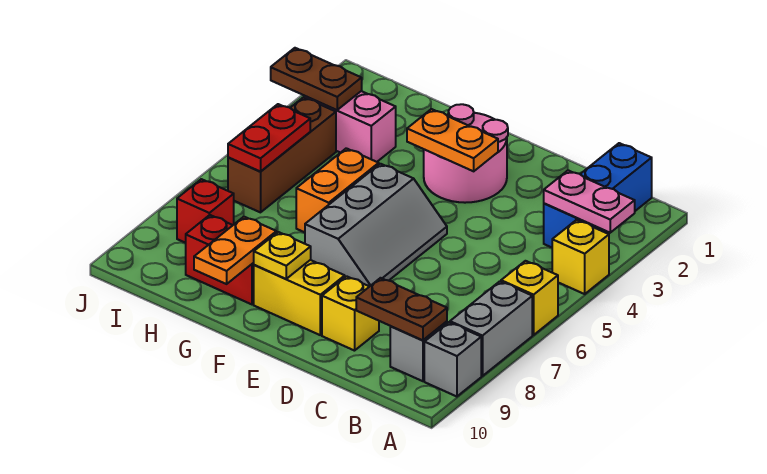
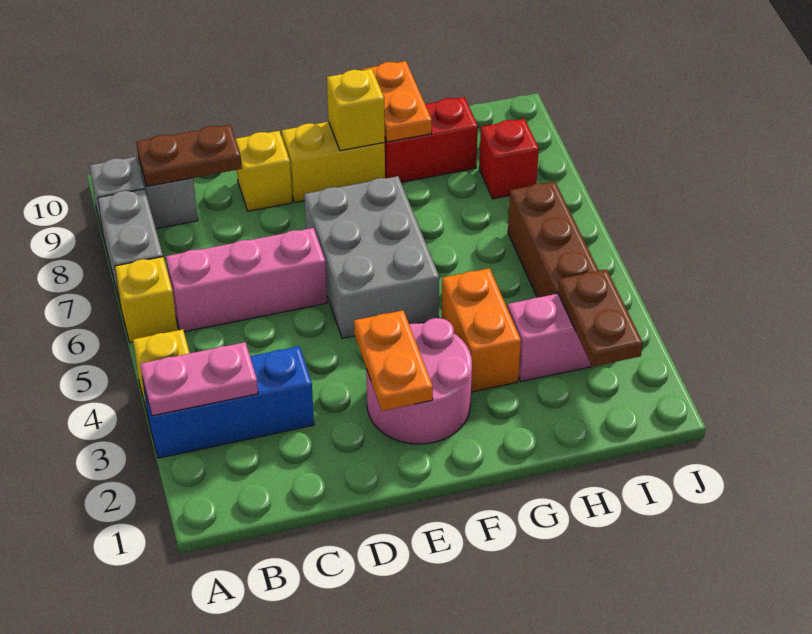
blue 1x3 brick [544,143,652,247] -> blue 1x3 brick turned to [143,346,314,458]
none -> pink 1x3 brick [166,228,327,332]
orange 1x2 plate [407,109,498,171] -> orange 1x2 plate turned to [354,310,433,411]
grey 2x3 slope [305,164,447,286] -> grey 2x3 brick [304,176,439,338]
yellow 1x1 plate [254,232,311,279] -> yellow 1x1 brick [327,69,385,151]
orange 1x2 brick [296,148,379,232] -> orange 1x2 brick moved to [442,268,521,392]
brown 1x2 plate [271,48,362,110] -> brown 1x2 plate turned to [558,269,643,367]
red 1x2 plate [228,104,310,172] -> none

